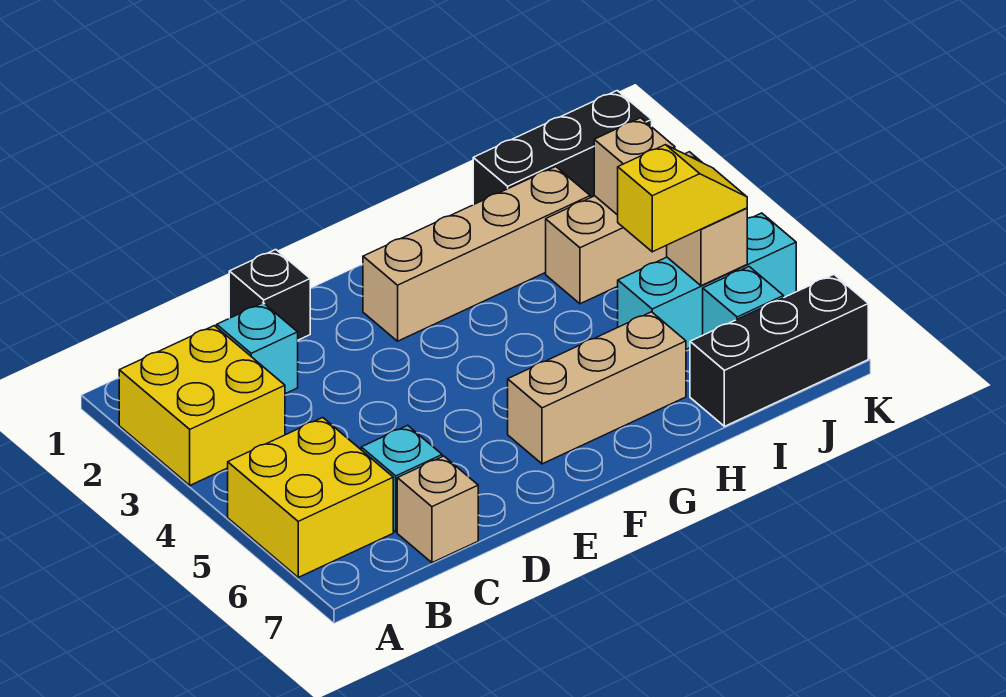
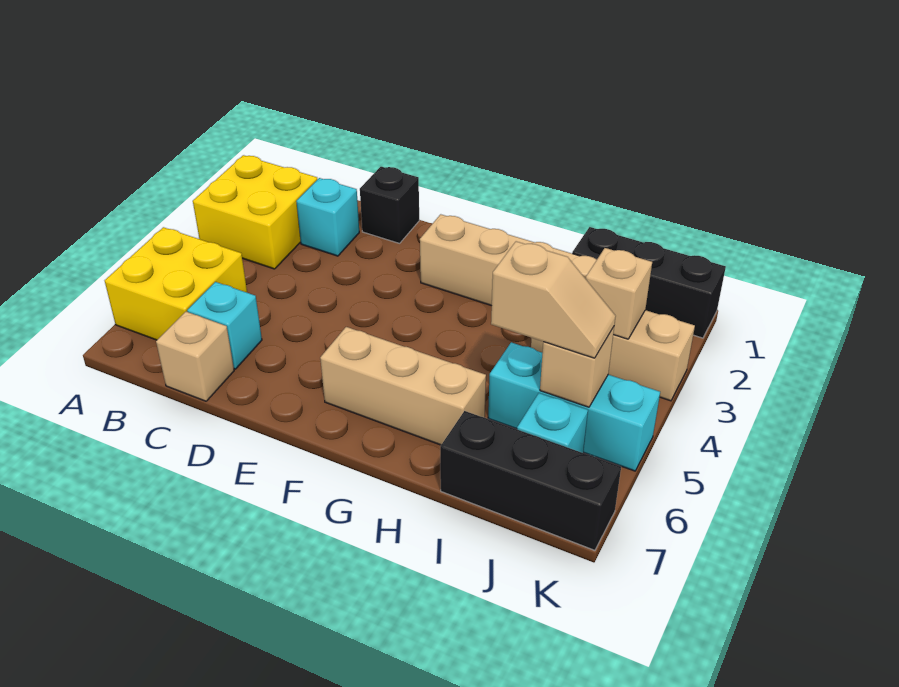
yellow 1x2 slope [618,145,747,252] -> tan 1x2 slope [491,241,616,358]

